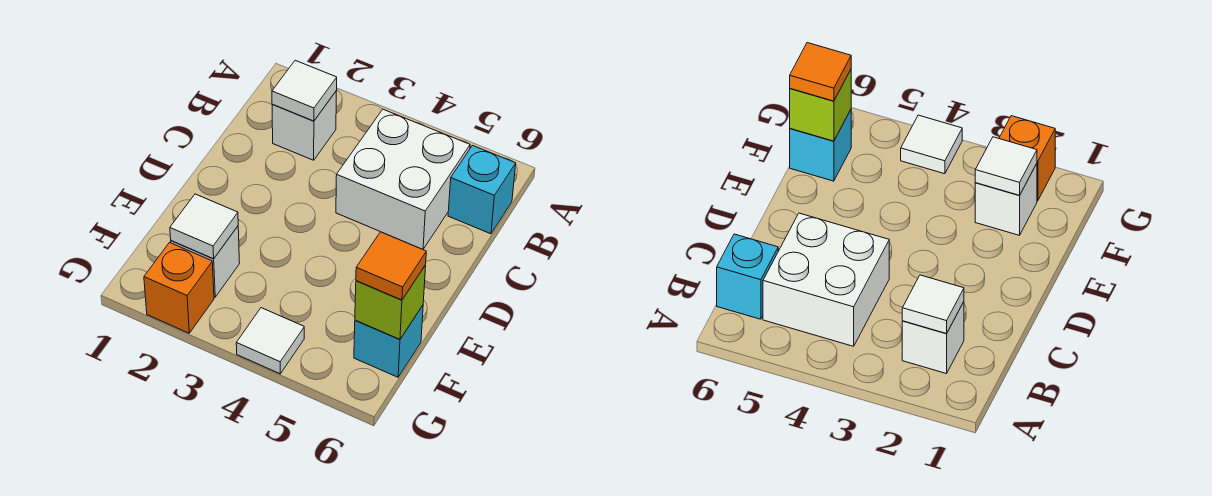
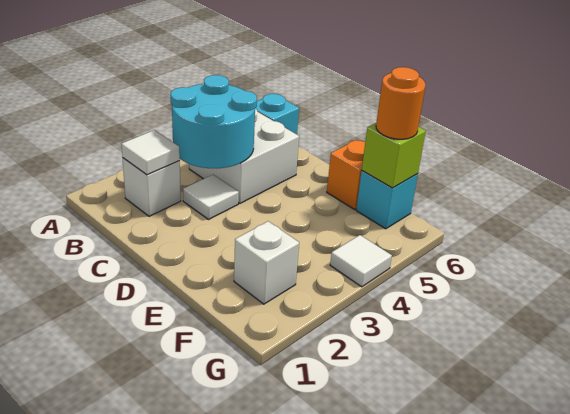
none -> cyan 2x2 round brick [171,75,257,169]
white 1x1 tile [170,194,238,259] -> white 1x1 tile moved to [183,175,239,219]
orange 1x1 tile [356,232,426,300] -> orange 1x1 round brick [376,67,426,139]
orange 1x1 brick [144,243,214,333] -> orange 1x1 brick moved to [327,140,365,209]

